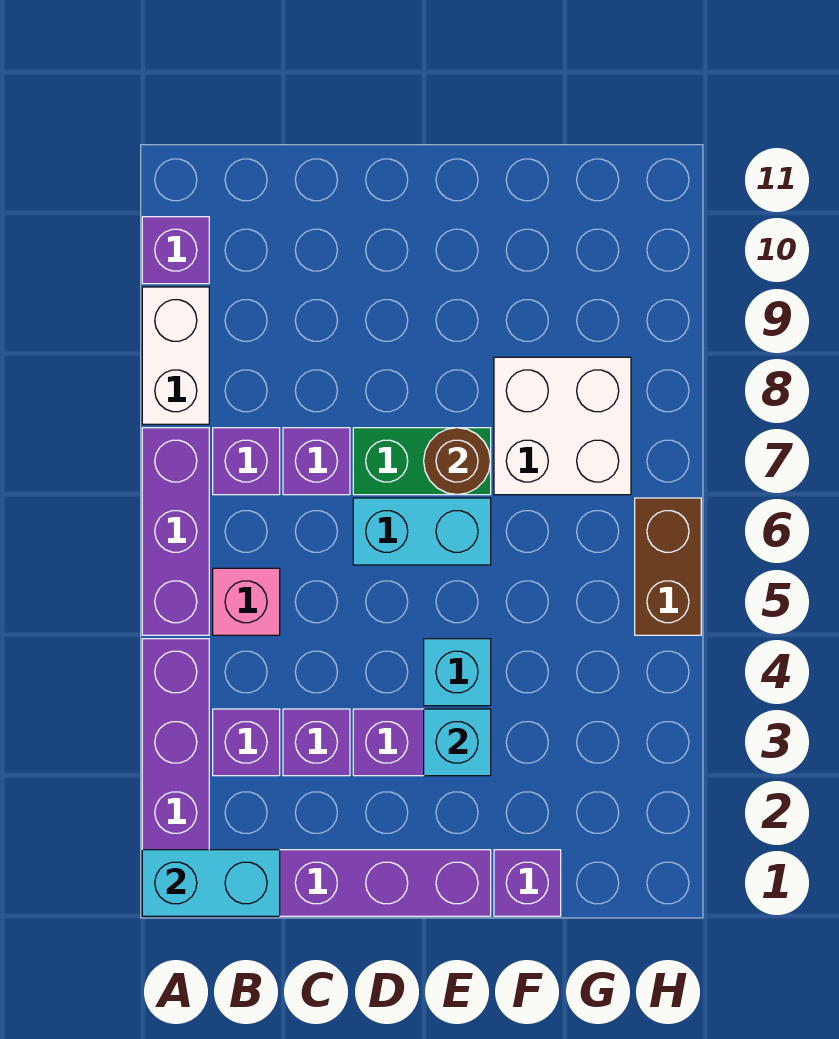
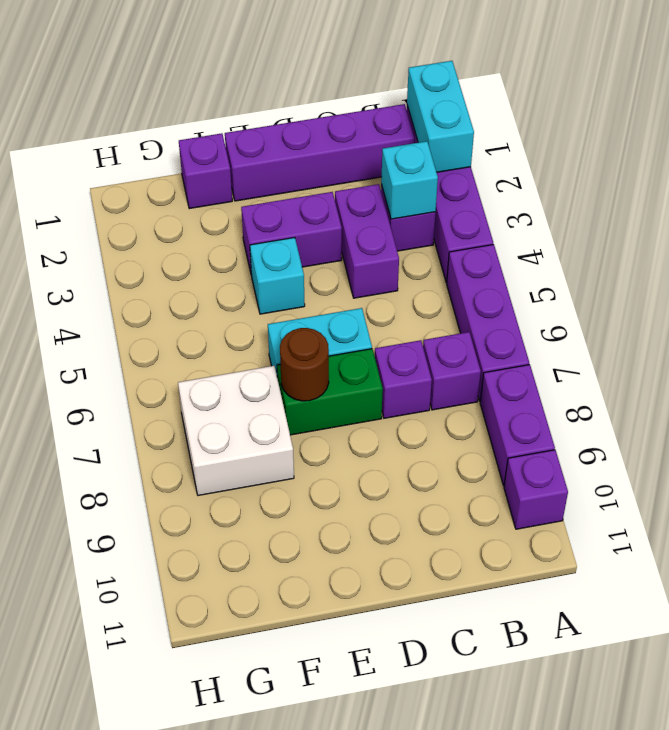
cyan 1x2 brick [142,850,280,916] -> cyan 1x2 brick turned to [407,61,474,172]
white 1x2 brick [142,287,209,424] -> purple 1x2 brick [480,365,555,485]
pink 1x1 brick [213,568,280,635] -> none
purple 1x1 brick [283,709,350,776] -> purple 1x2 brick [335,184,399,298]
cyan 1x1 brick [424,709,491,776] -> cyan 1x1 brick moved to [381,141,438,219]
brown 1x2 brick [635,498,701,635] -> none

